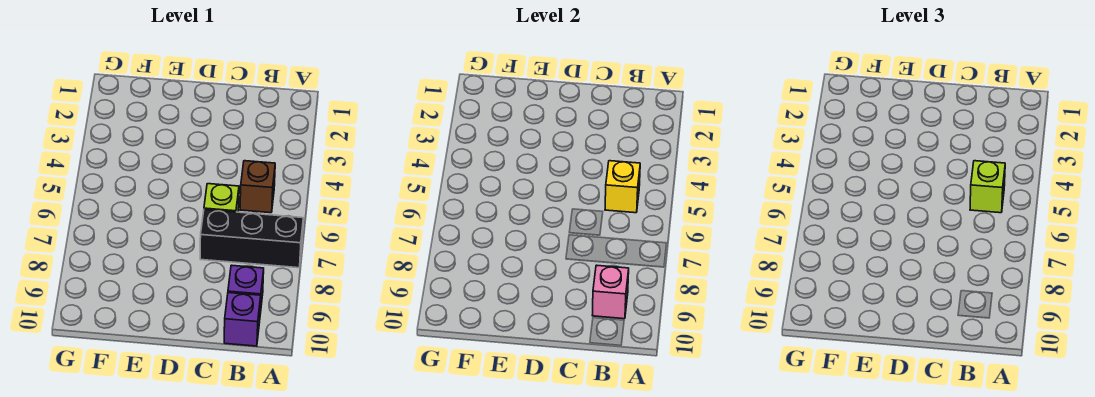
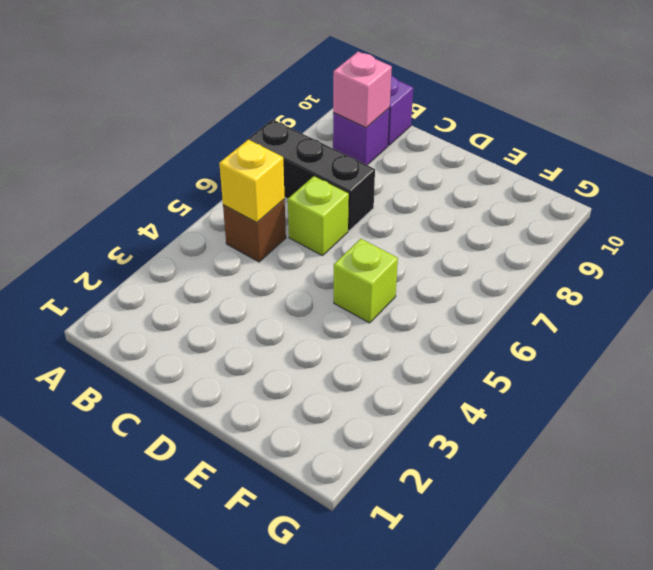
lime 1x1 brick [970,161,1005,213] -> lime 1x1 brick moved to [334,239,398,323]

